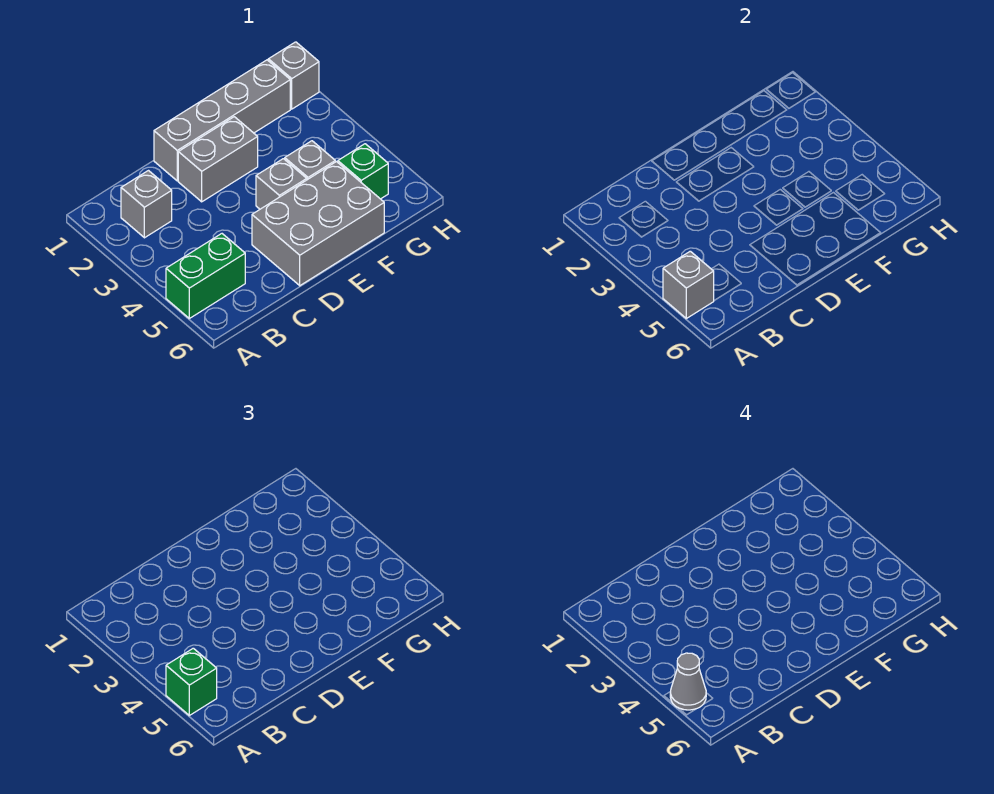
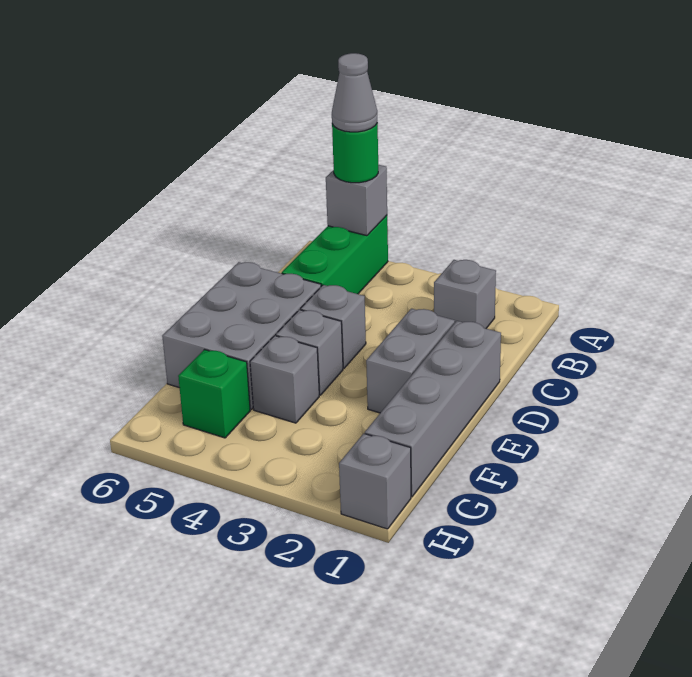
green 1x2 brick [166,234,245,318] -> green 1x3 brick [282,215,388,294]
green 1x1 brick [166,648,217,715] -> green 1x1 round brick [332,123,378,183]
none -> grey 1x1 brick [301,285,366,368]

